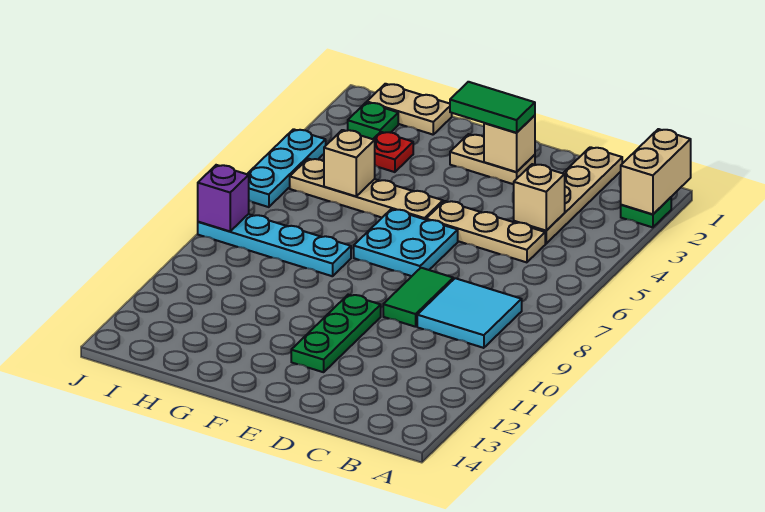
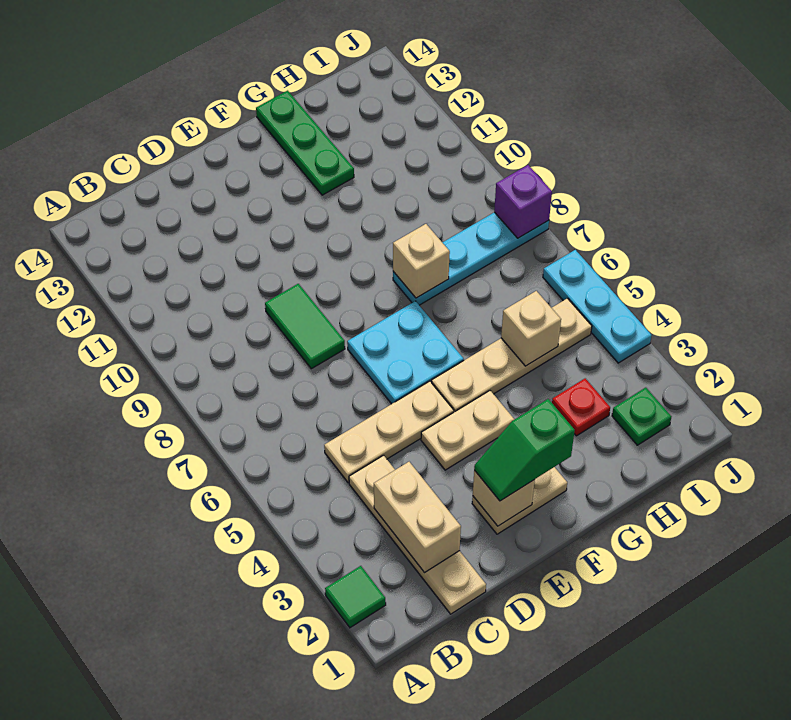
tan 1x2 brick [621,129,691,214] -> tan 1x2 brick moved to [374,462,461,573]
green 1x1 plate [621,197,671,227] -> green 1x1 tile [325,566,386,628]
cyan 2x2 tile [417,278,522,348] -> none
tan 1x1 brick [514,164,565,231] -> tan 1x1 brick moved to [393,224,450,298]
green 1x2 tile [450,82,535,133] -> green 1x2 slope [474,399,575,501]
green 1x3 plate [291,295,381,372] -> green 1x3 plate moved to [256,91,354,195]
tan 1x2 plate [367,84,452,135] -> tan 1x2 plate moved to [421,391,514,470]

